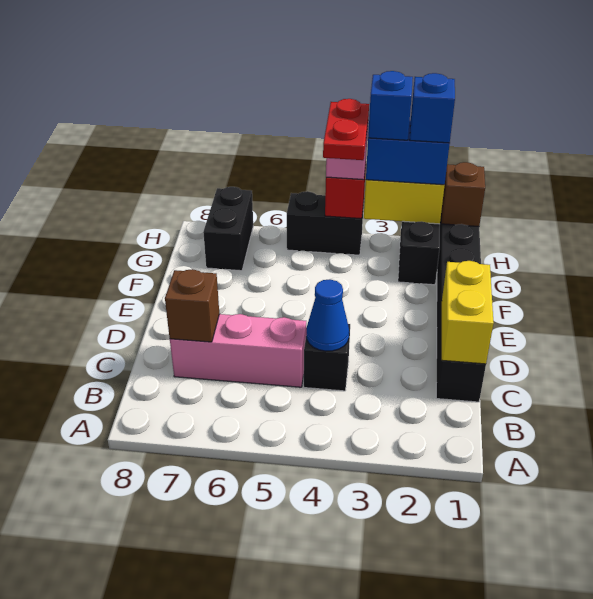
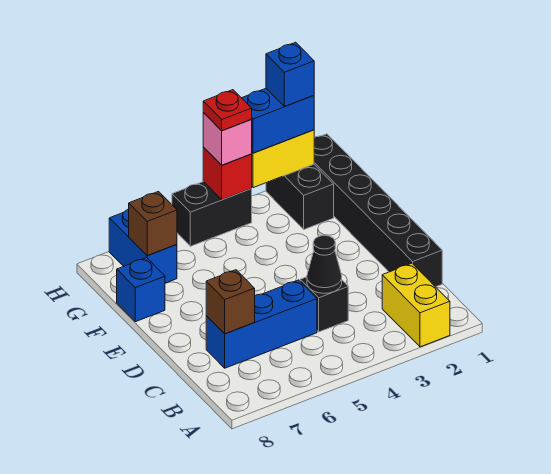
yellow 1x2 brick [442,261,494,364] -> yellow 1x2 brick moved to [382,263,450,347]
blue 1x1 cone [306,279,349,351] -> black 1x1 cone [307,235,342,293]
pink 1x3 brick [170,314,306,387] -> blue 1x3 brick [206,280,317,368]
red 1x2 plate [323,99,369,160] -> red 1x1 plate [203,90,252,131]
black 1x2 brick [203,187,253,271] -> blue 1x2 brick [109,209,177,283]
brown 1x1 brick [442,162,485,226] -> brown 1x1 brick moved to [129,192,177,256]
blue 1x1 brick [368,71,413,140] -> blue 1x1 brick moved to [117,258,165,322]

